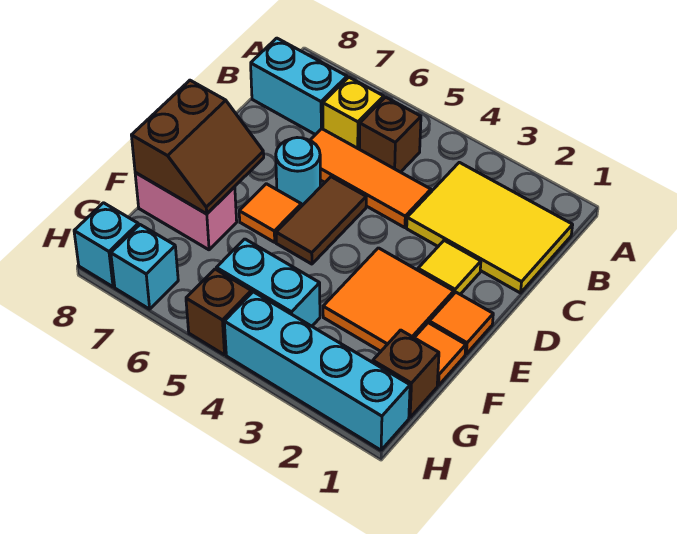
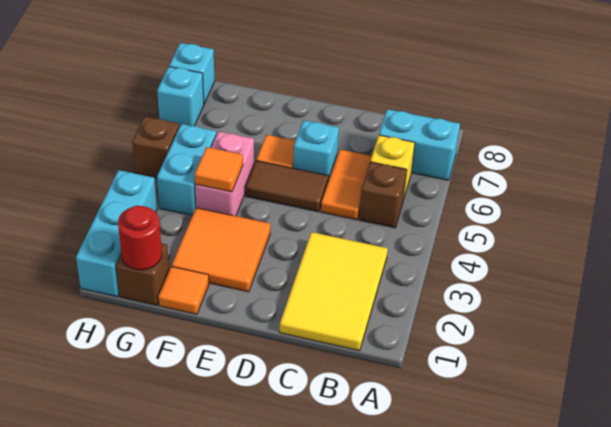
cyan 1x2 brick [251,38,347,135] -> cyan 1x2 brick turned to [379,109,460,180]
orange 1x3 tile [310,129,431,228] -> orange 1x2 tile [321,150,372,220]
yellow 1x1 tile [418,240,481,294] -> none
cyan 1x1 round brick [276,138,320,206] -> cyan 1x1 brick [293,120,339,181]
orange 1x1 tile [429,292,493,354] -> orange 1x1 tile moved to [195,147,243,192]
brown 2x2 slope [131,80,264,214] -> none
pink 1x2 brick [135,172,237,250] -> pink 1x2 brick moved to [195,131,254,216]
none -> red 1x1 round brick [118,206,162,270]
cyan 1x4 brick [224,292,410,450] -> cyan 1x3 brick [76,170,157,297]

